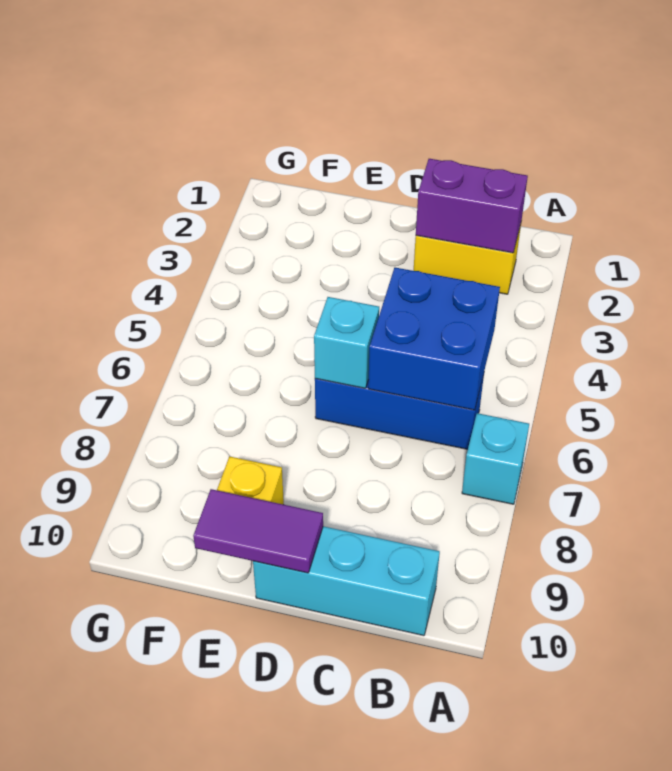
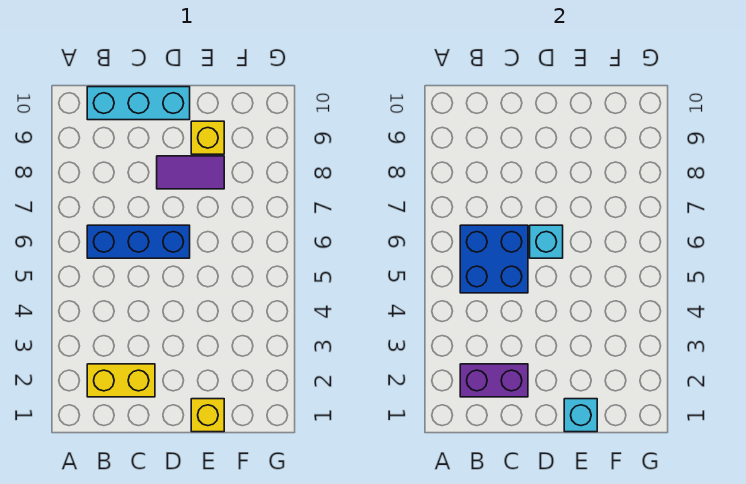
cyan 1x1 brick [462,413,529,504] -> cyan 1x1 brick moved to [564,399,597,432]
purple 1x2 tile [193,489,323,573] -> purple 1x2 tile moved to [157,156,224,189]
none -> yellow 1x1 brick [191,399,224,432]

